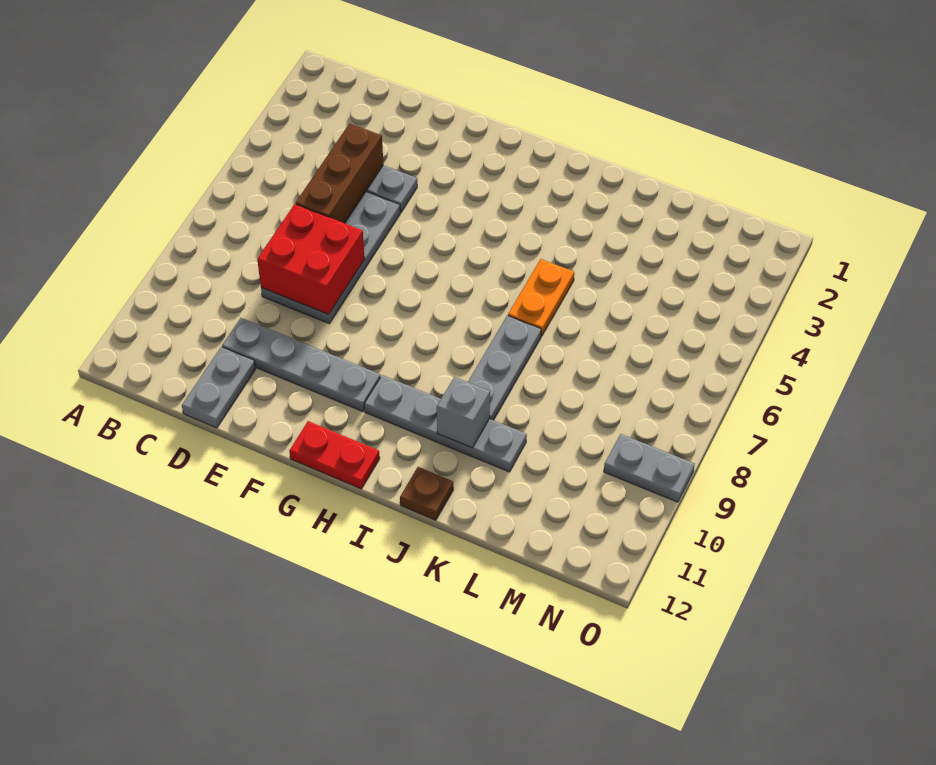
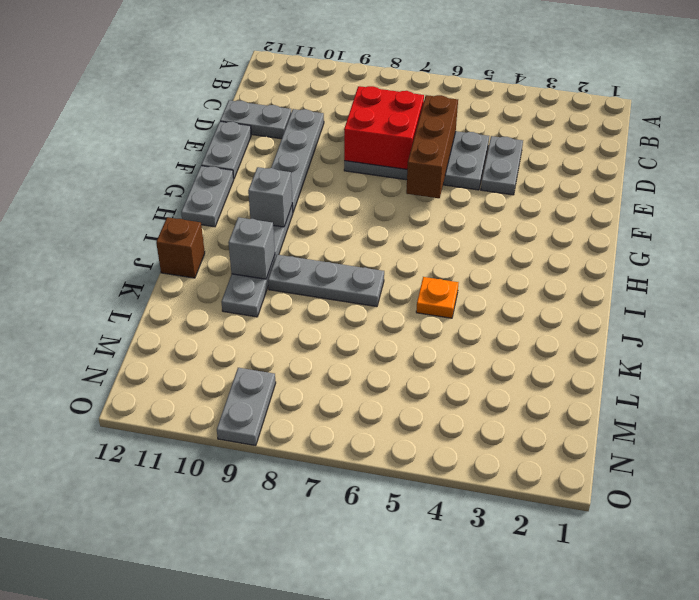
brown 1x3 brick [296,123,383,223] -> brown 1x3 brick turned to [406,95,458,198]
none -> grey 1x2 plate [201,121,251,178]
red 1x2 plate [289,421,380,489] -> grey 1x2 plate [181,166,234,227]
none -> grey 1x1 brick [248,167,292,227]
orange 1x2 plate [508,259,574,336] -> orange 1x1 plate [416,277,459,318]
brown 1x1 plate [400,467,453,520] -> brown 1x1 brick [156,217,205,278]

